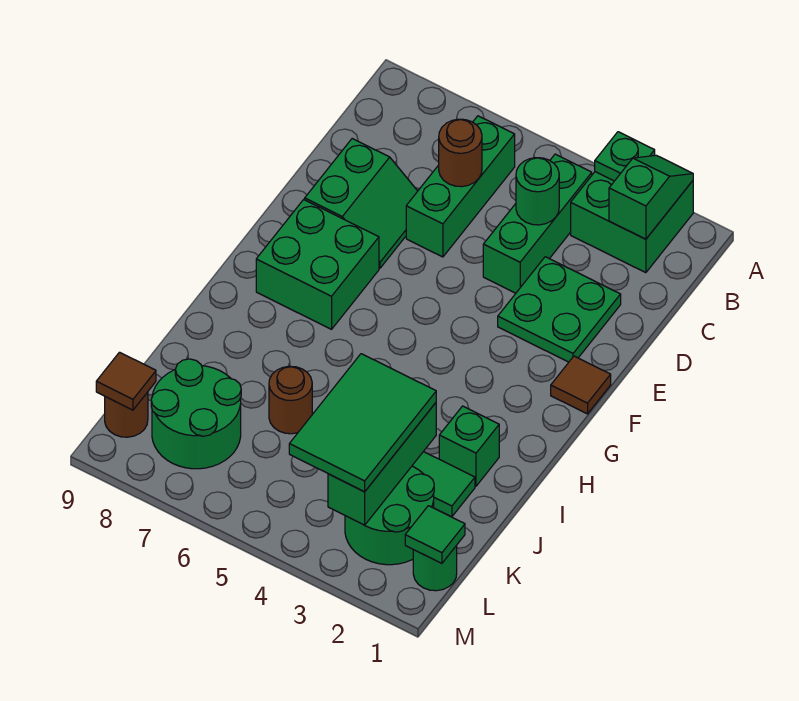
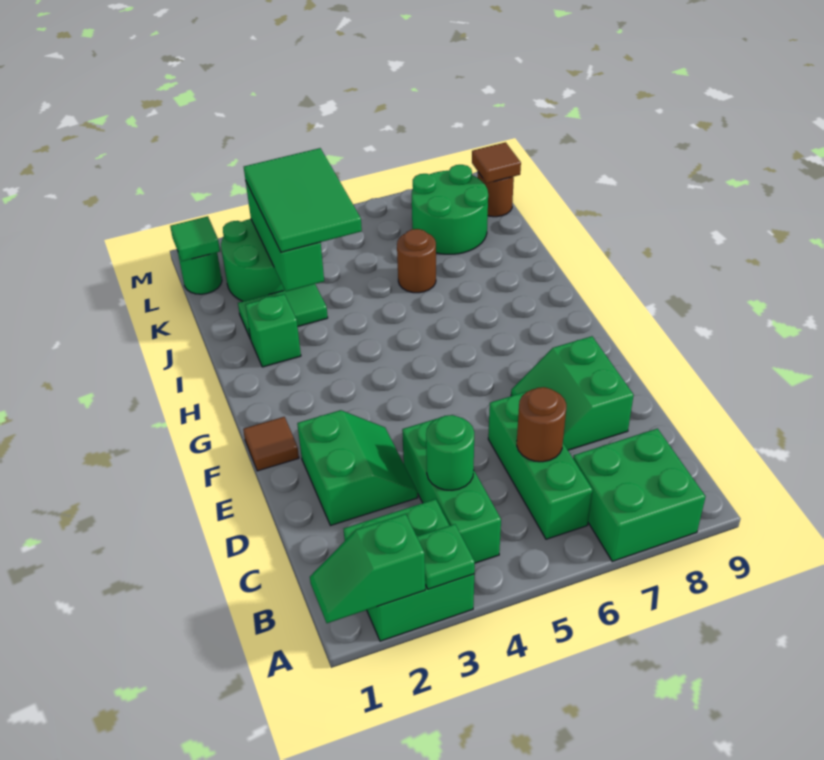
green 1x2 slope [609,155,693,239] -> green 1x2 slope turned to [310,514,425,623]
green 2x2 plate [498,257,621,362] -> green 2x2 slope [297,410,418,526]
green 2x2 brick [256,200,379,329] -> green 2x2 brick moved to [573,429,706,561]

